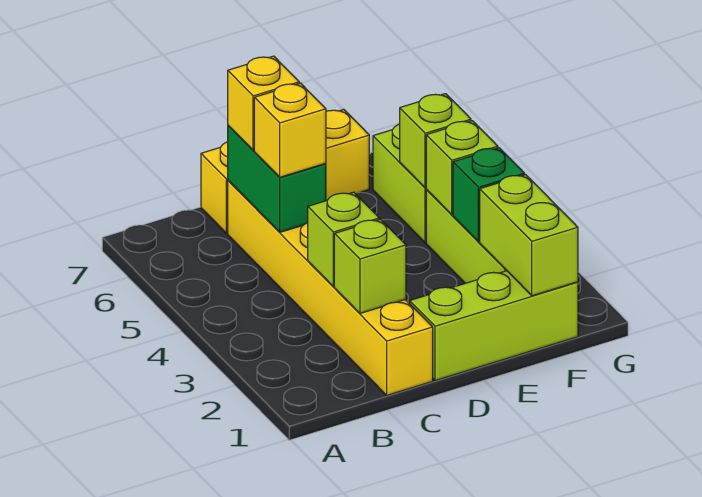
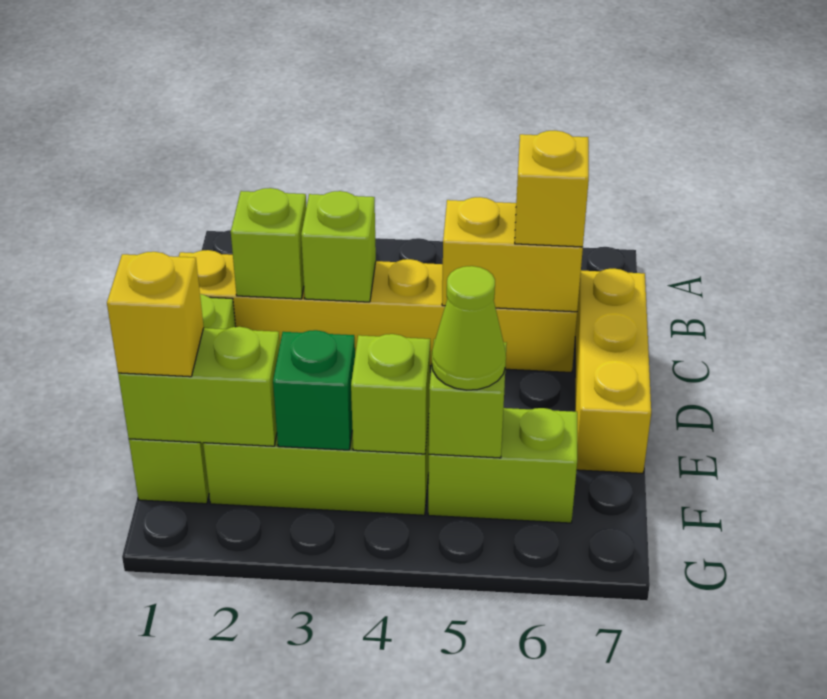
green 1x2 brick [228,126,326,232] -> yellow 1x2 brick [442,197,583,312]
yellow 1x1 brick [254,83,326,177] -> yellow 1x1 brick moved to [107,252,204,377]
none -> lime 1x1 cone [432,266,506,390]

